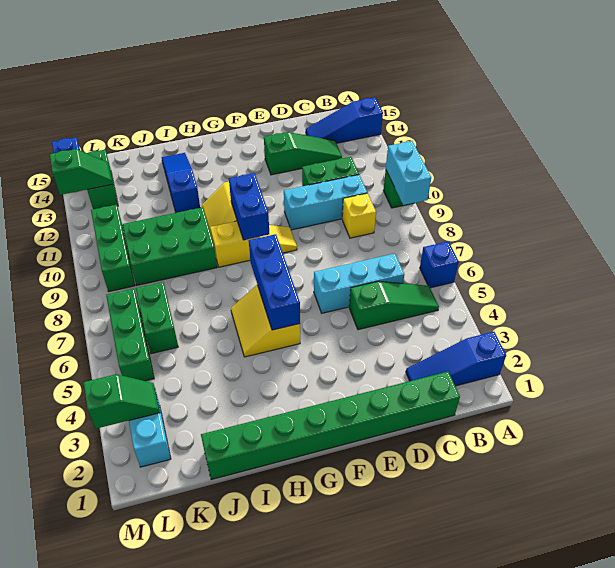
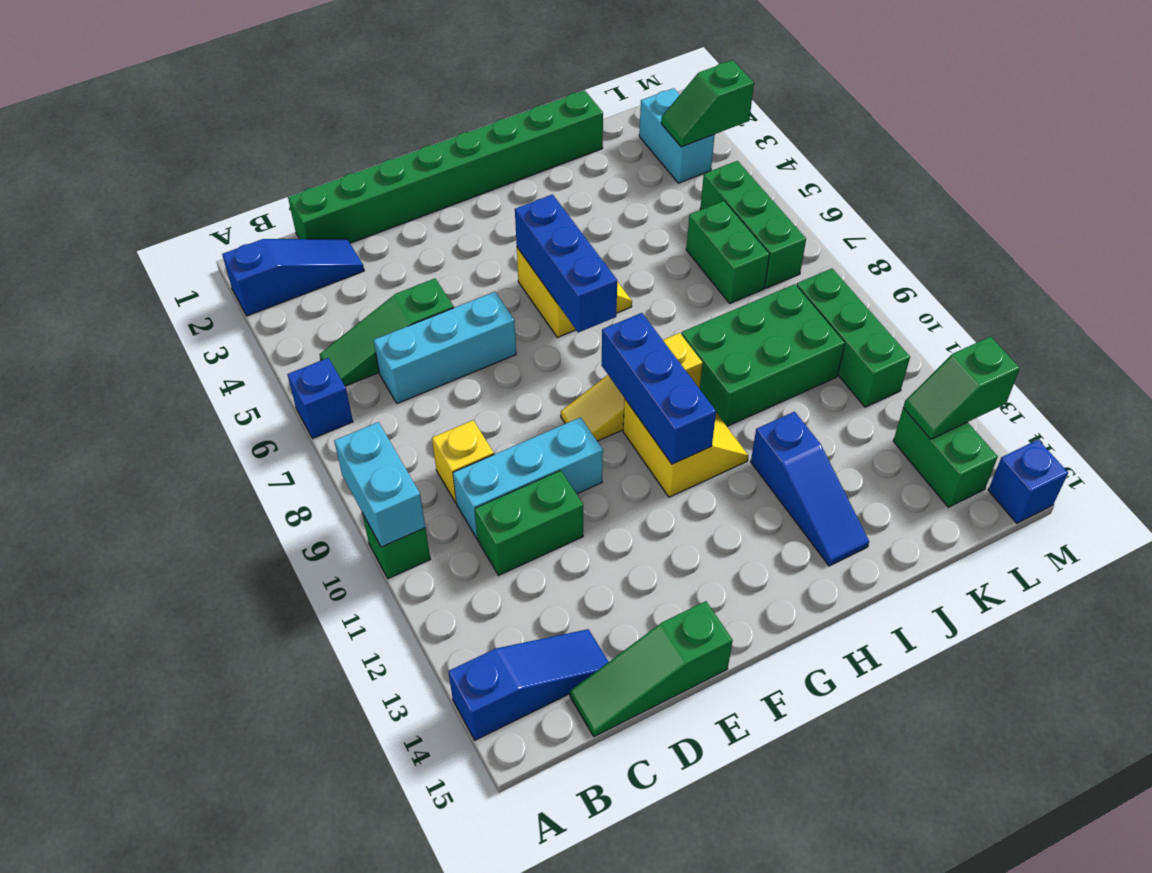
green 1x3 slope [264,132,342,175] -> green 1x3 slope moved to [570,601,733,737]
blue 1x2 brick [229,173,269,240] -> blue 1x3 brick [601,313,716,464]

